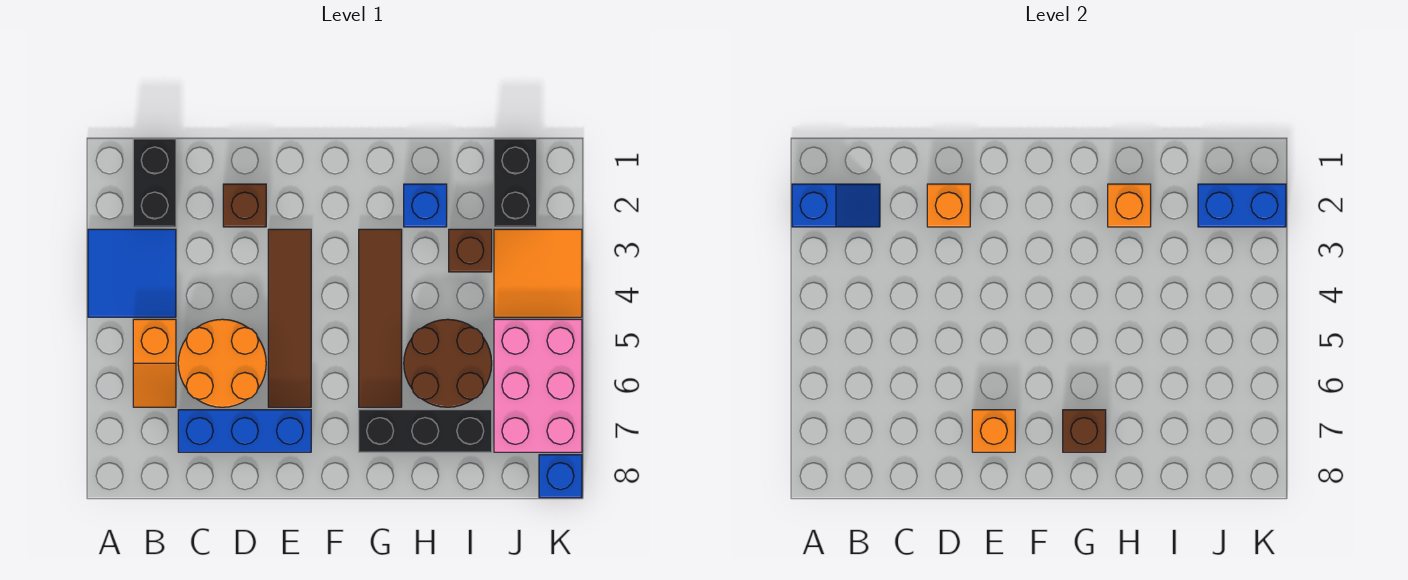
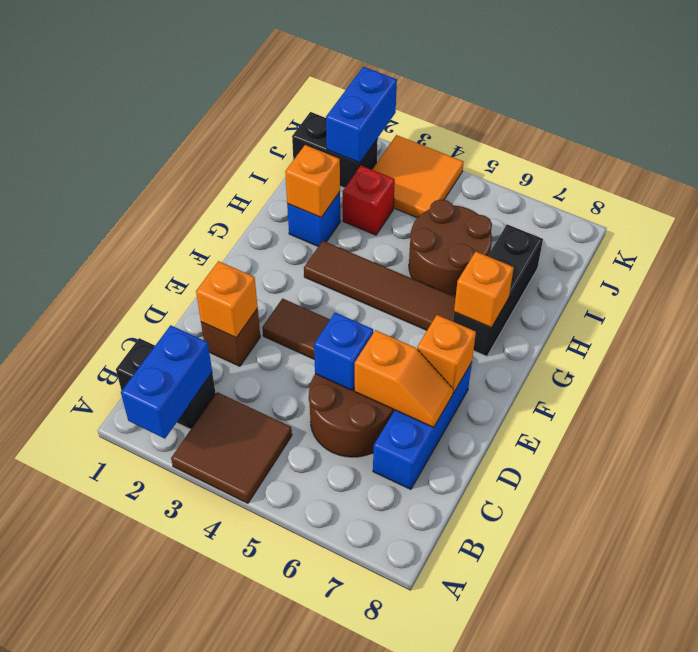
blue 1x2 slope [792,184,880,227] -> blue 1x2 brick [121,325,212,439]
blue 2x2 tile [88,229,176,317] -> brown 2x2 tile [171,392,292,503]
orange 1x2 slope [133,319,176,407] -> orange 1x2 slope moved to [355,330,453,427]
orange 2x2 round brick [178,319,266,407] -> brown 2x2 round brick [309,374,395,457]
brown 1x1 brick [1063,410,1106,452] -> orange 1x1 brick [454,252,514,328]
brown 1x1 brick [449,229,492,272] -> red 1x1 brick [343,166,395,235]
pink 2x3 brick [494,319,582,452] -> none
blue 1x1 brick [539,455,582,498] -> blue 1x1 brick moved to [314,313,373,391]

